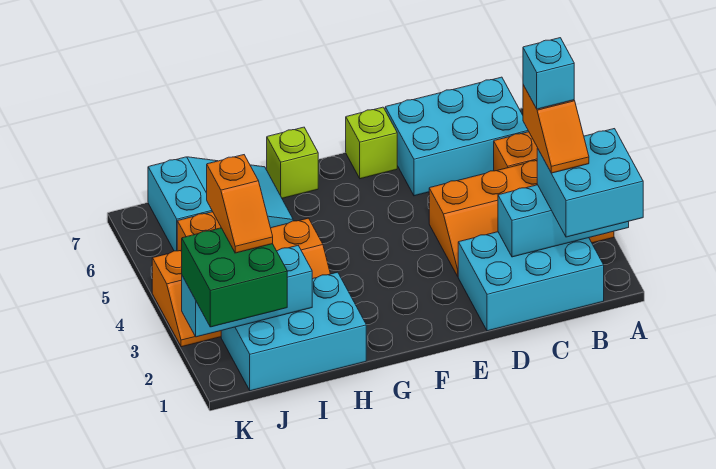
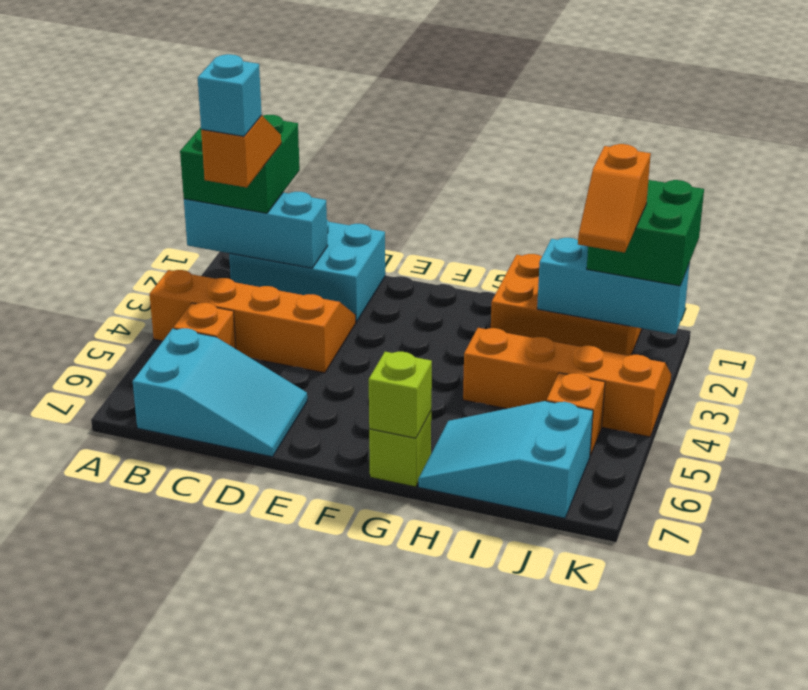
cyan 2x2 brick [537,129,643,237] -> green 2x2 brick [180,115,300,213]
cyan 2x3 brick [385,77,529,196] -> cyan 2x3 slope [133,328,307,457]
lime 1x1 brick [346,107,397,179] -> lime 1x1 brick moved to [369,352,432,438]
cyan 2x3 brick [221,272,366,391] -> orange 2x3 brick [491,254,642,356]
orange 1x2 slope [207,155,273,253] -> orange 1x2 slope turned to [578,144,651,253]

